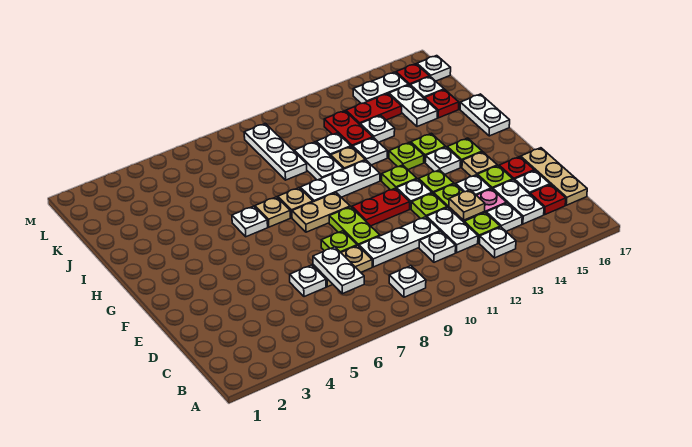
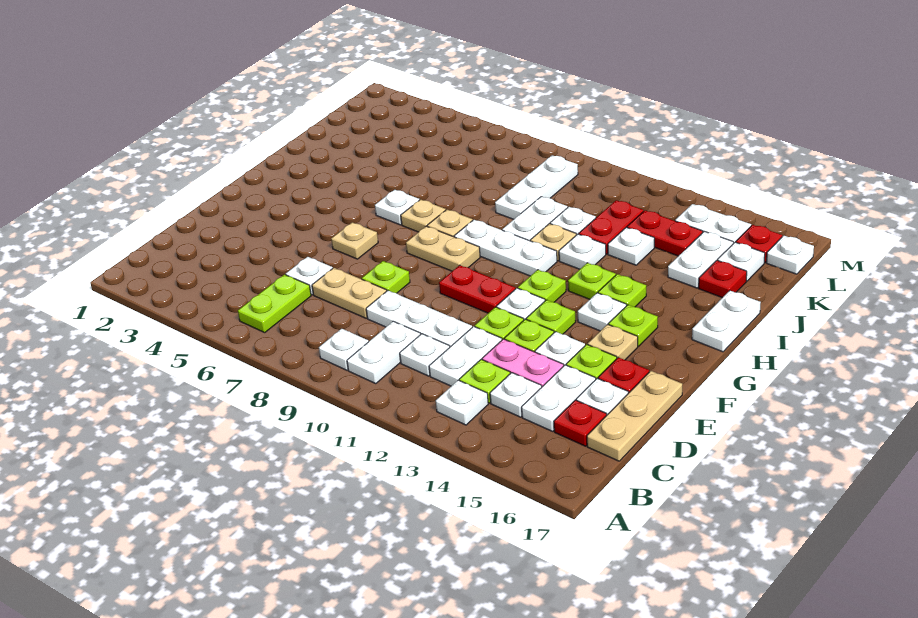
white 1x2 plate [313,247,364,294] -> white 1x2 plate moved to [347,321,421,384]
tan 1x1 plate [449,190,485,220] -> tan 1x1 plate moved to [331,222,378,259]
lime 1x2 plate [329,207,380,246] -> lime 1x2 plate moved to [238,275,311,333]

